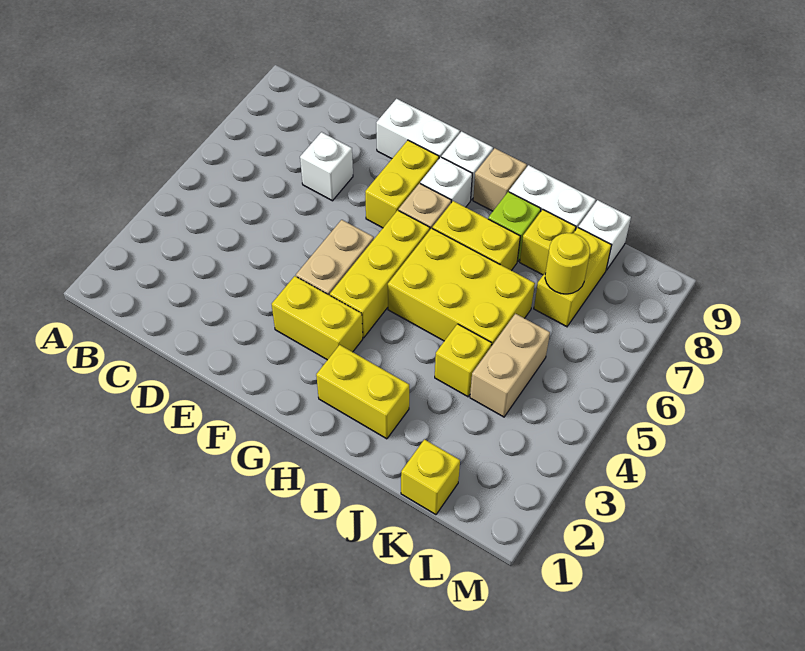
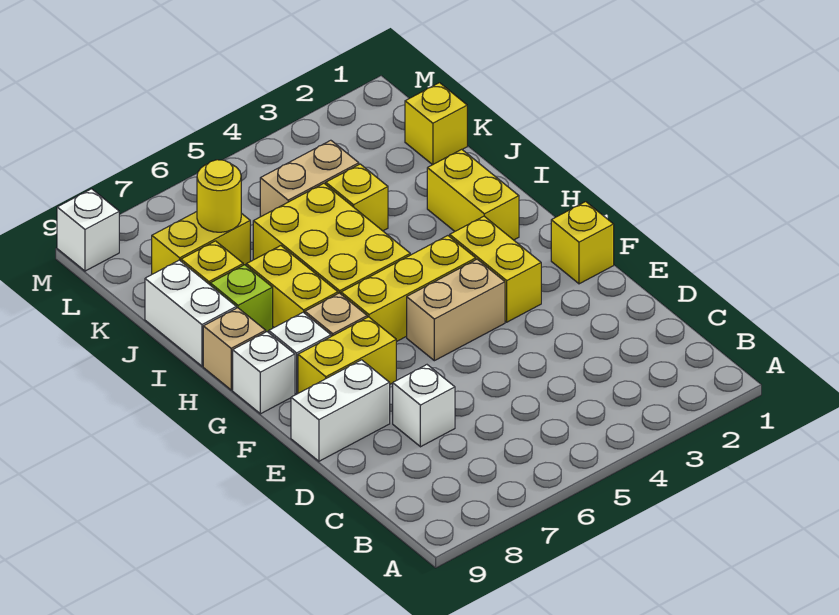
white 1x2 brick [376,99,460,159] -> white 1x2 brick turned to [291,360,390,461]
none -> yellow 1x1 brick [551,202,614,284]
white 1x1 brick [578,200,631,270] -> white 1x1 brick moved to [57,189,119,271]

